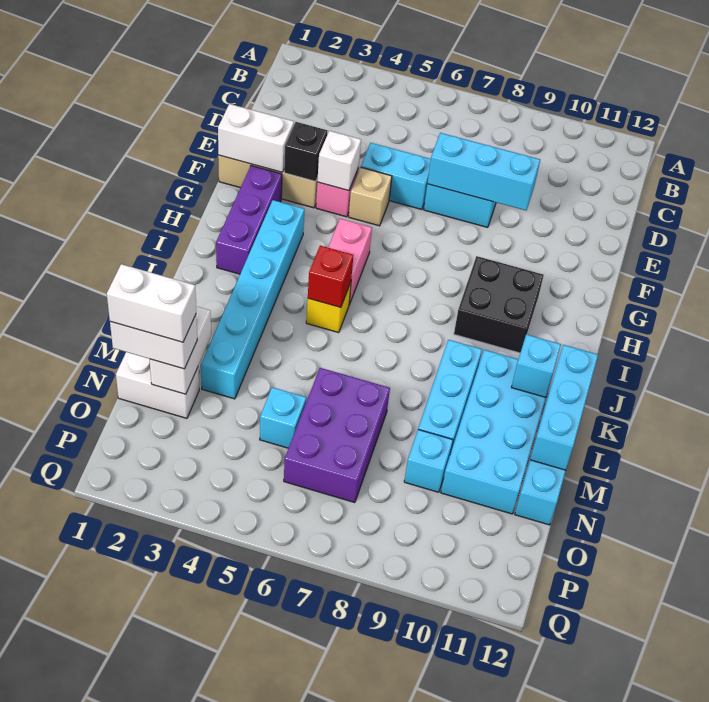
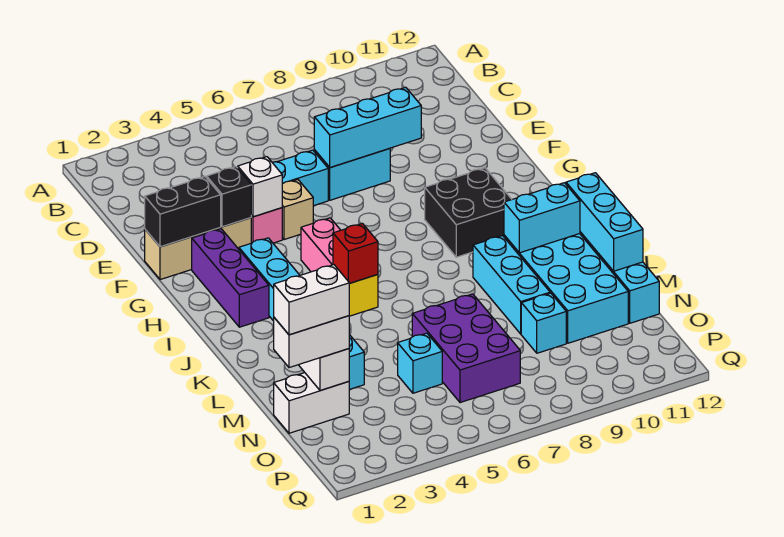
white 1x2 brick [218,104,294,172] -> black 1x2 brick [145,177,221,247]
cyan 1x1 brick [511,334,561,397] -> cyan 1x2 brick [504,183,580,253]

